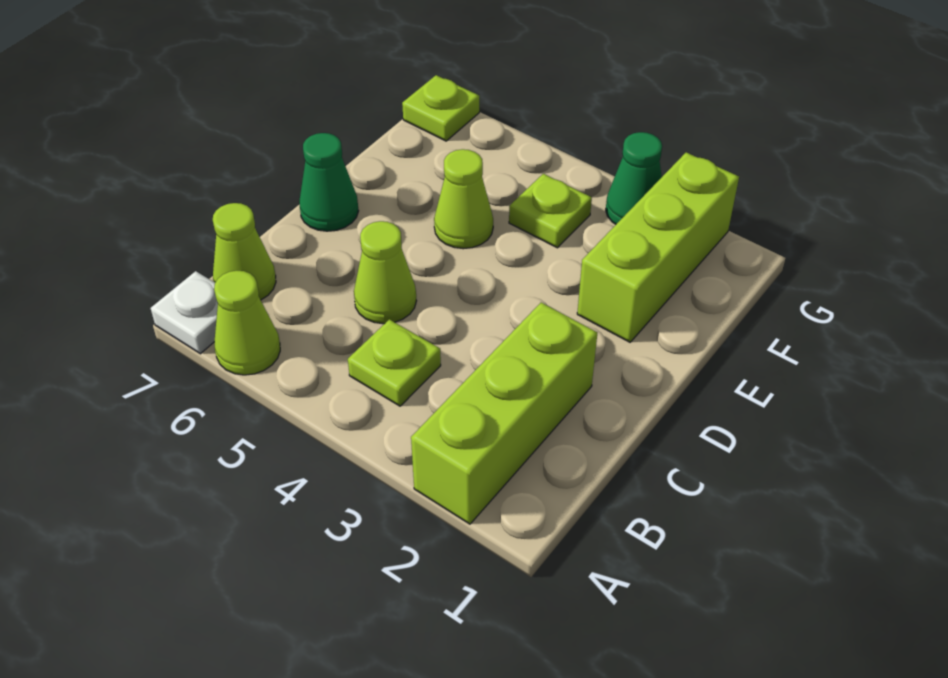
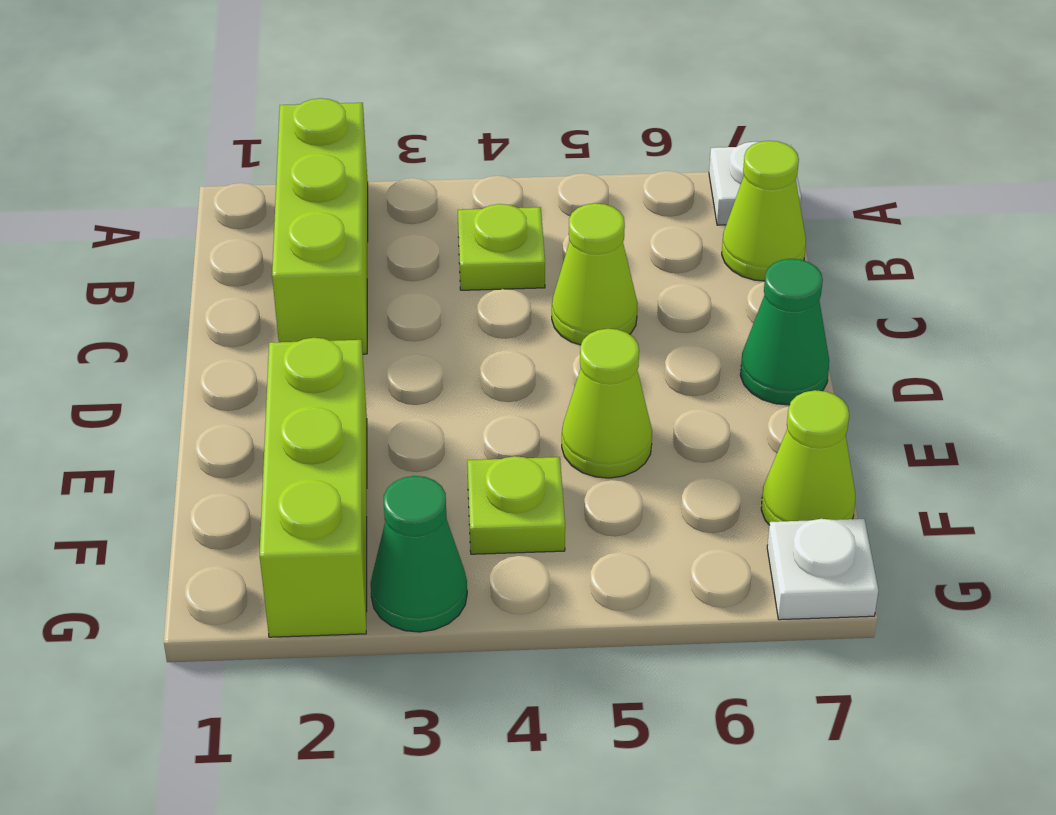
lime 1x1 cone [214,271,280,375] -> lime 1x1 cone moved to [761,390,855,525]
lime 1x1 plate [402,75,479,141] -> white 1x1 plate [767,519,878,620]

